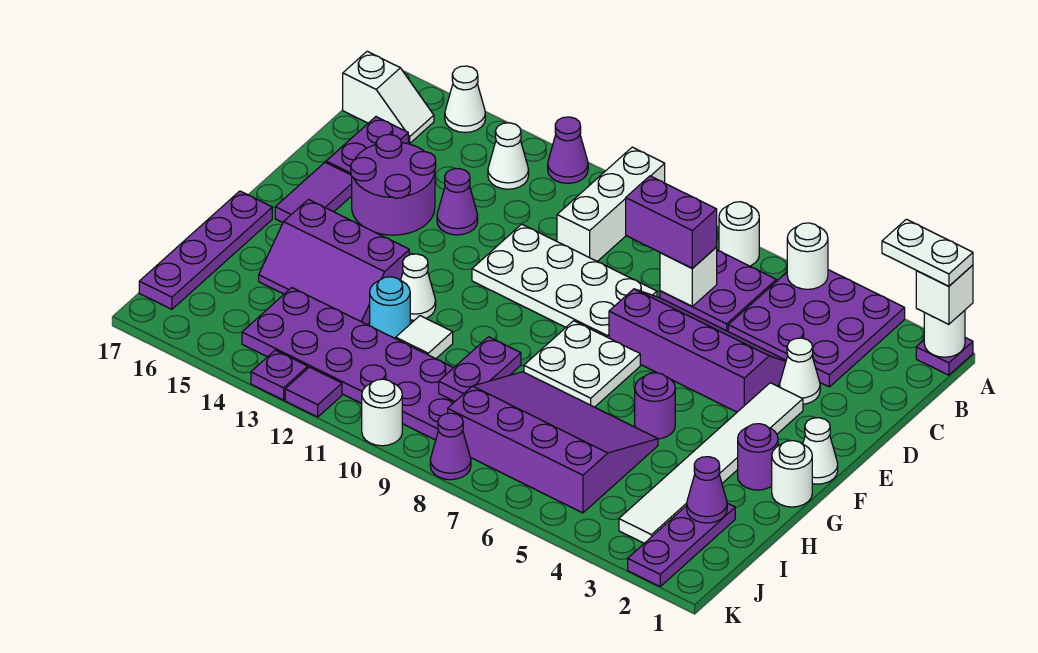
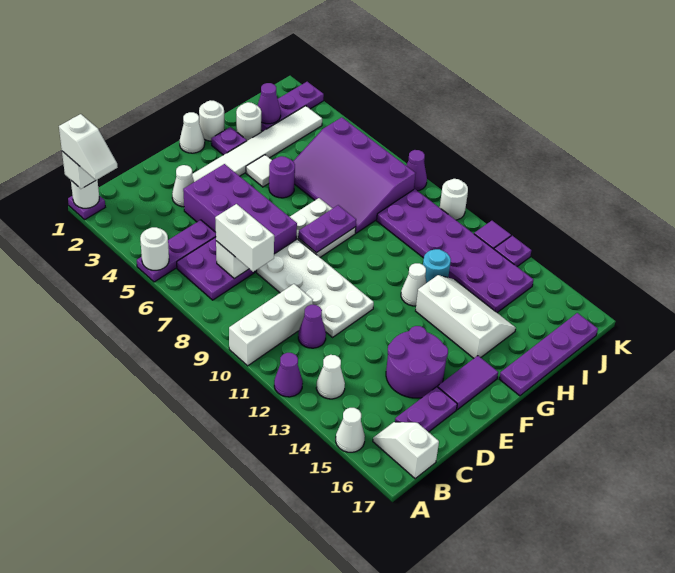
white 1x2 plate [882,219,973,286] -> white 1x2 slope [59,114,118,180]
purple 3x3 plate [728,270,905,387] -> purple 1x3 plate [137,220,216,282]
white 1x1 round brick [719,202,759,266] -> white 1x1 round brick moved to [236,102,261,141]
purple 1x2 brick [626,176,717,268] -> white 1x2 brick [215,204,274,272]
purple 2x4 slope [609,289,786,412] -> purple 2x4 brick [183,164,297,272]
purple 1x1 cone [437,169,478,235] -> purple 1x1 cone moved to [298,305,326,348]
purple 1x1 round brick [738,424,778,490] -> purple 1x1 plate [211,127,247,155]
purple 2x3 slope [259,200,409,325] -> white 2x3 slope [416,275,516,358]
purple 1x2 plate [439,337,521,401] -> purple 1x2 plate moved to [298,205,356,253]
white 1x1 tile [396,316,453,359] -> white 1x1 tile moved to [246,155,272,187]

